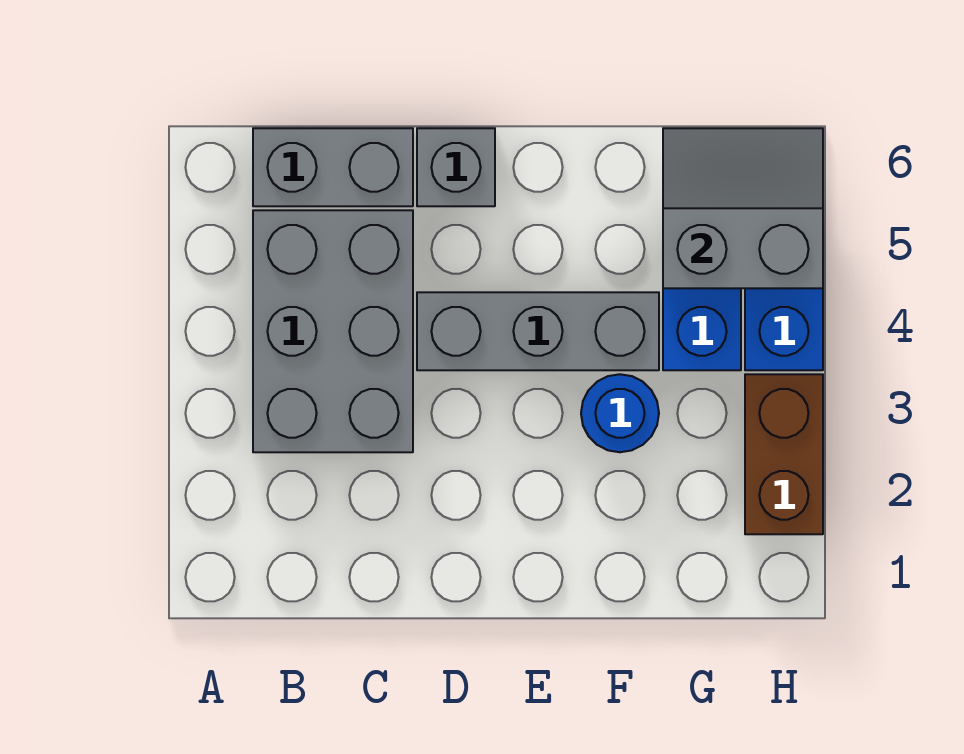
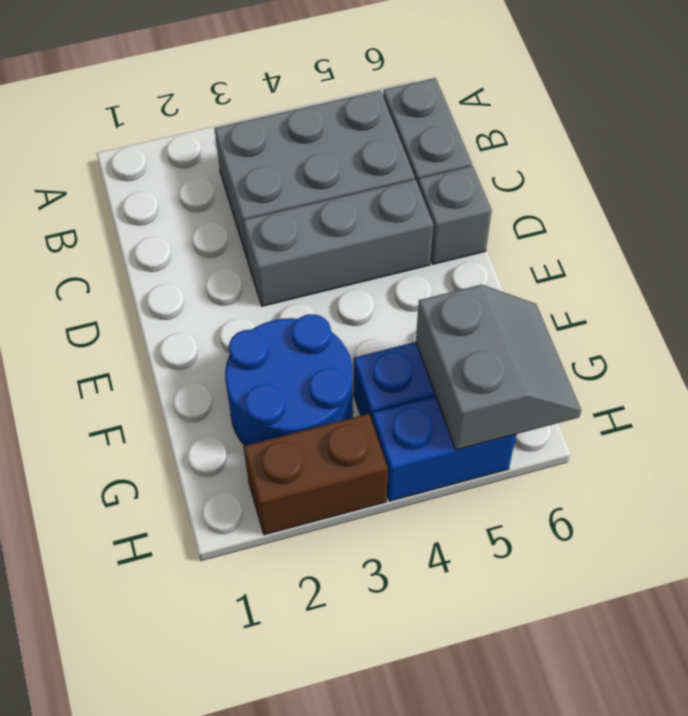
grey 1x3 brick [417,292,659,370] -> grey 1x3 brick turned to [243,179,433,306]
blue 1x1 round brick [581,374,659,452] -> blue 2x2 round brick [225,314,353,446]

